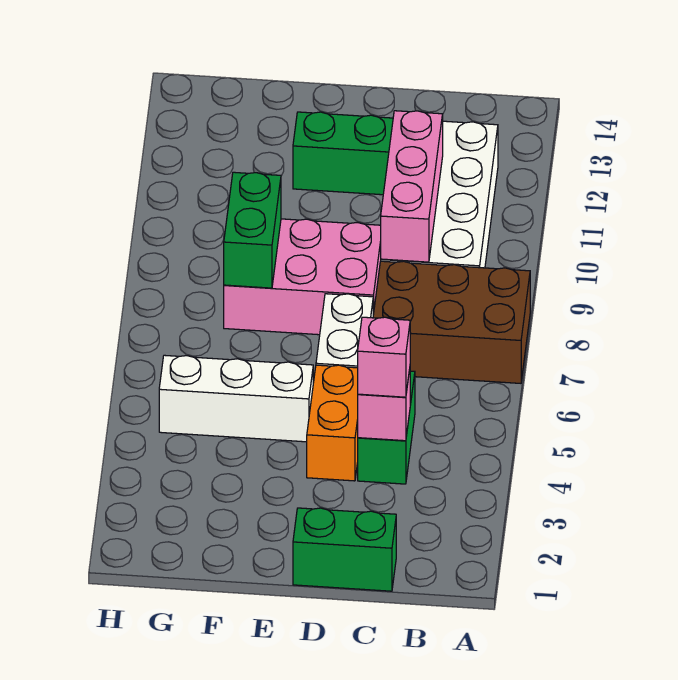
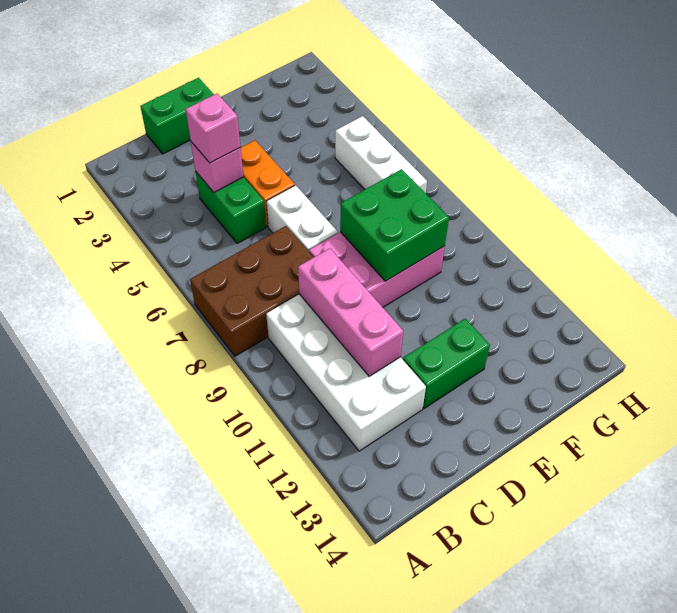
white 1x3 brick [159,355,313,442] -> white 1x3 brick turned to [335,116,427,193]
green 1x2 brick [224,172,281,288] -> green 2x2 brick [340,169,449,281]

